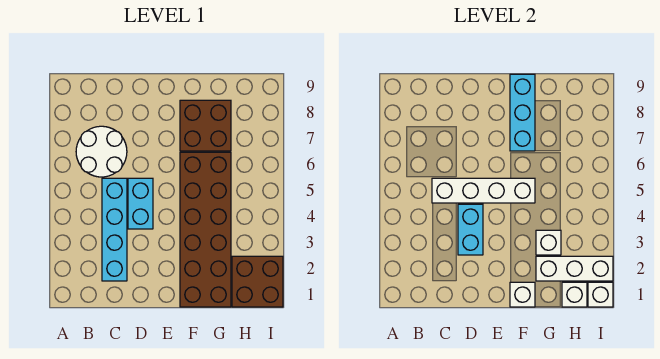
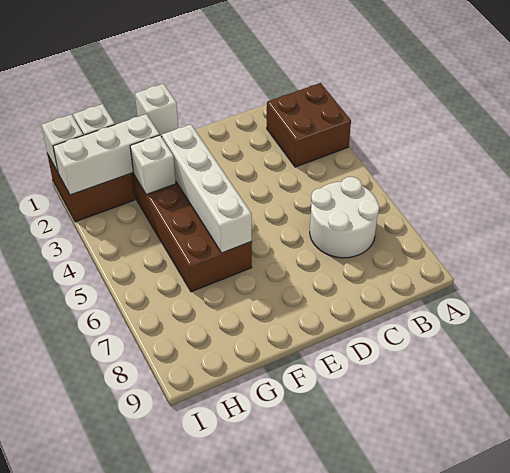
cyan 1x4 brick [102,178,127,281] -> none
white 1x4 brick [432,178,535,203] -> white 1x4 brick turned to [162,124,252,253]
cyan 1x2 brick [458,204,483,255] -> none
cyan 1x2 brick [128,178,153,229] -> none
brown 2x2 brick [180,100,231,151] -> brown 2x2 brick moved to [267,83,351,167]
cyan 1x3 brick [510,74,535,151] -> none

